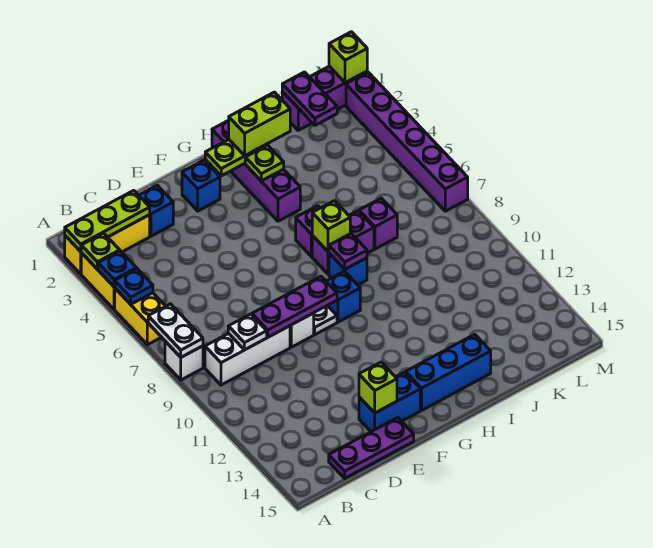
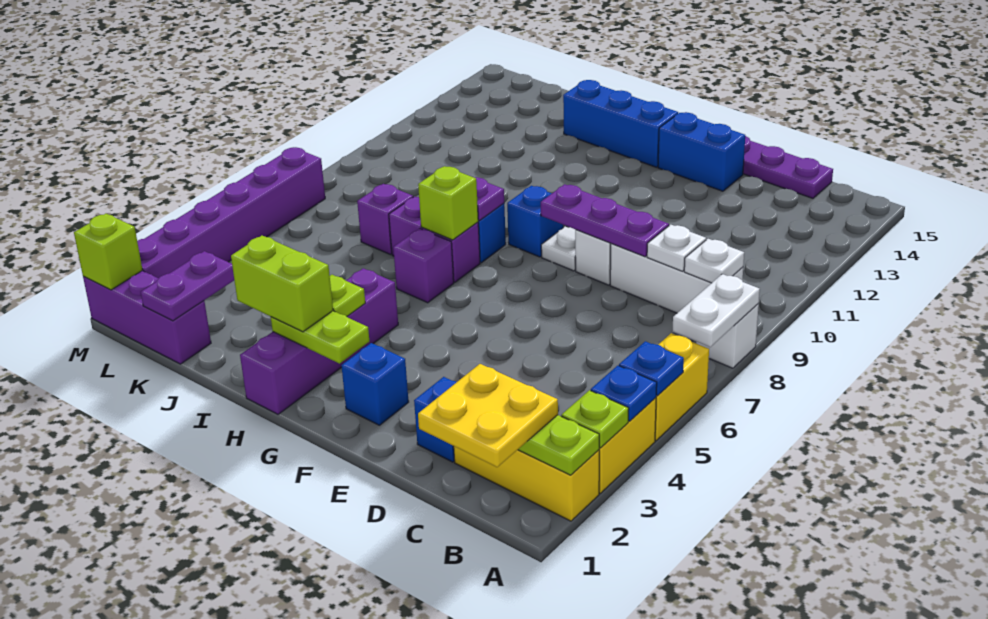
none -> yellow 2x2 plate [418,364,558,467]
none -> white 1x1 plate [684,239,744,283]
lime 1x1 brick [359,362,397,413] -> none

